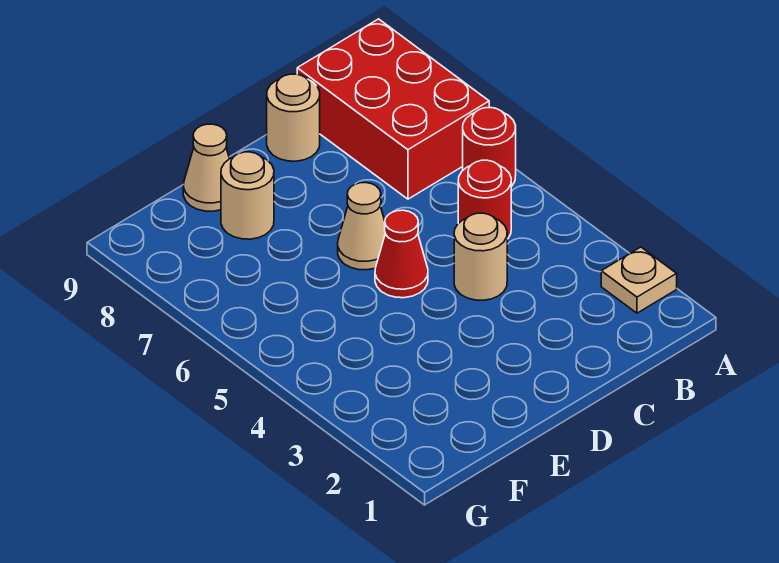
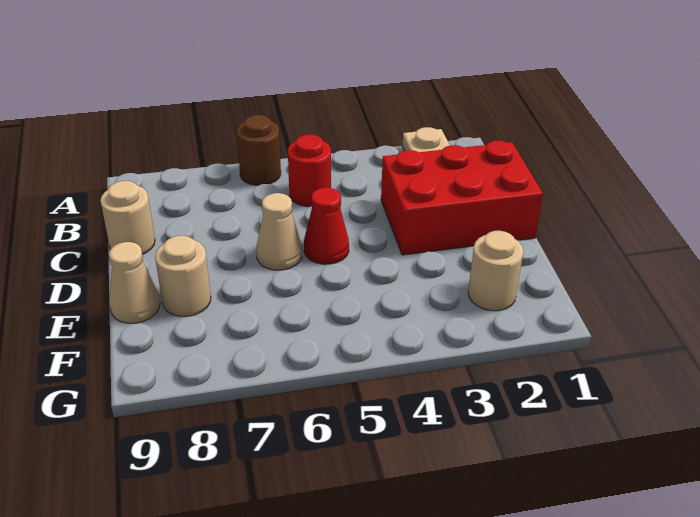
red 1x1 round brick [463,108,516,186] -> brown 1x1 round brick [237,115,281,185]
red 2x3 brick [297,19,489,199] -> red 2x3 brick moved to [381,141,543,255]
tan 1x1 round brick [454,213,507,300] -> tan 1x1 round brick moved to [468,231,523,311]

